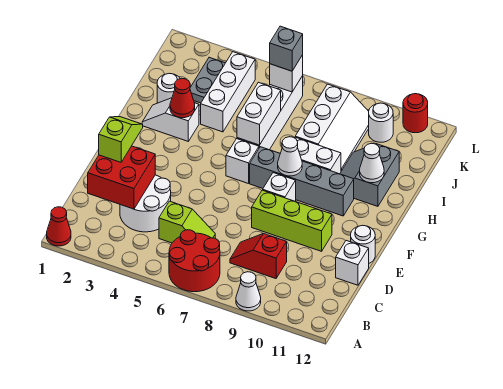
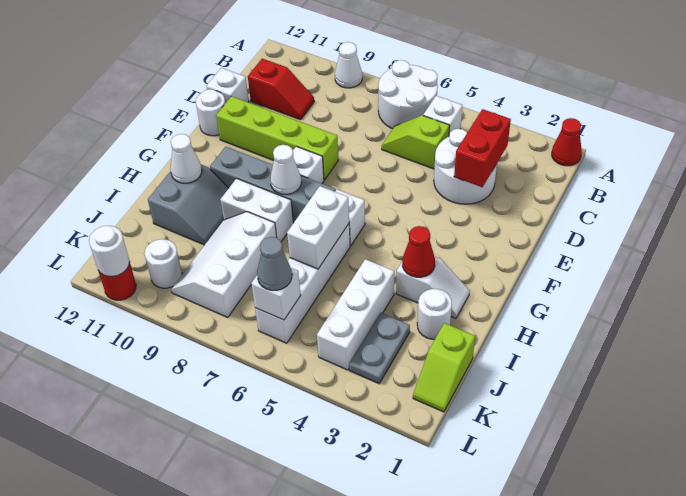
red 2x2 round brick [169,230,220,292] -> white 2x2 round brick [378,60,438,129]
none -> white 1x1 brick [423,96,462,135]
red 2x2 brick [88,146,155,209] -> red 1x2 brick [454,109,511,187]
red 1x2 slope [230,234,287,279] -> red 1x2 slope moved to [248,59,314,120]
lime 1x2 slope [99,117,143,162] -> lime 1x2 slope moved to [413,323,475,412]
lime 1x3 brick [252,190,332,251] -> lime 1x4 brick [216,96,338,180]
grey 1x1 brick [270,26,303,71] -> grey 1x1 cone [257,237,292,290]
none -> white 1x1 round brick [89,226,130,276]

